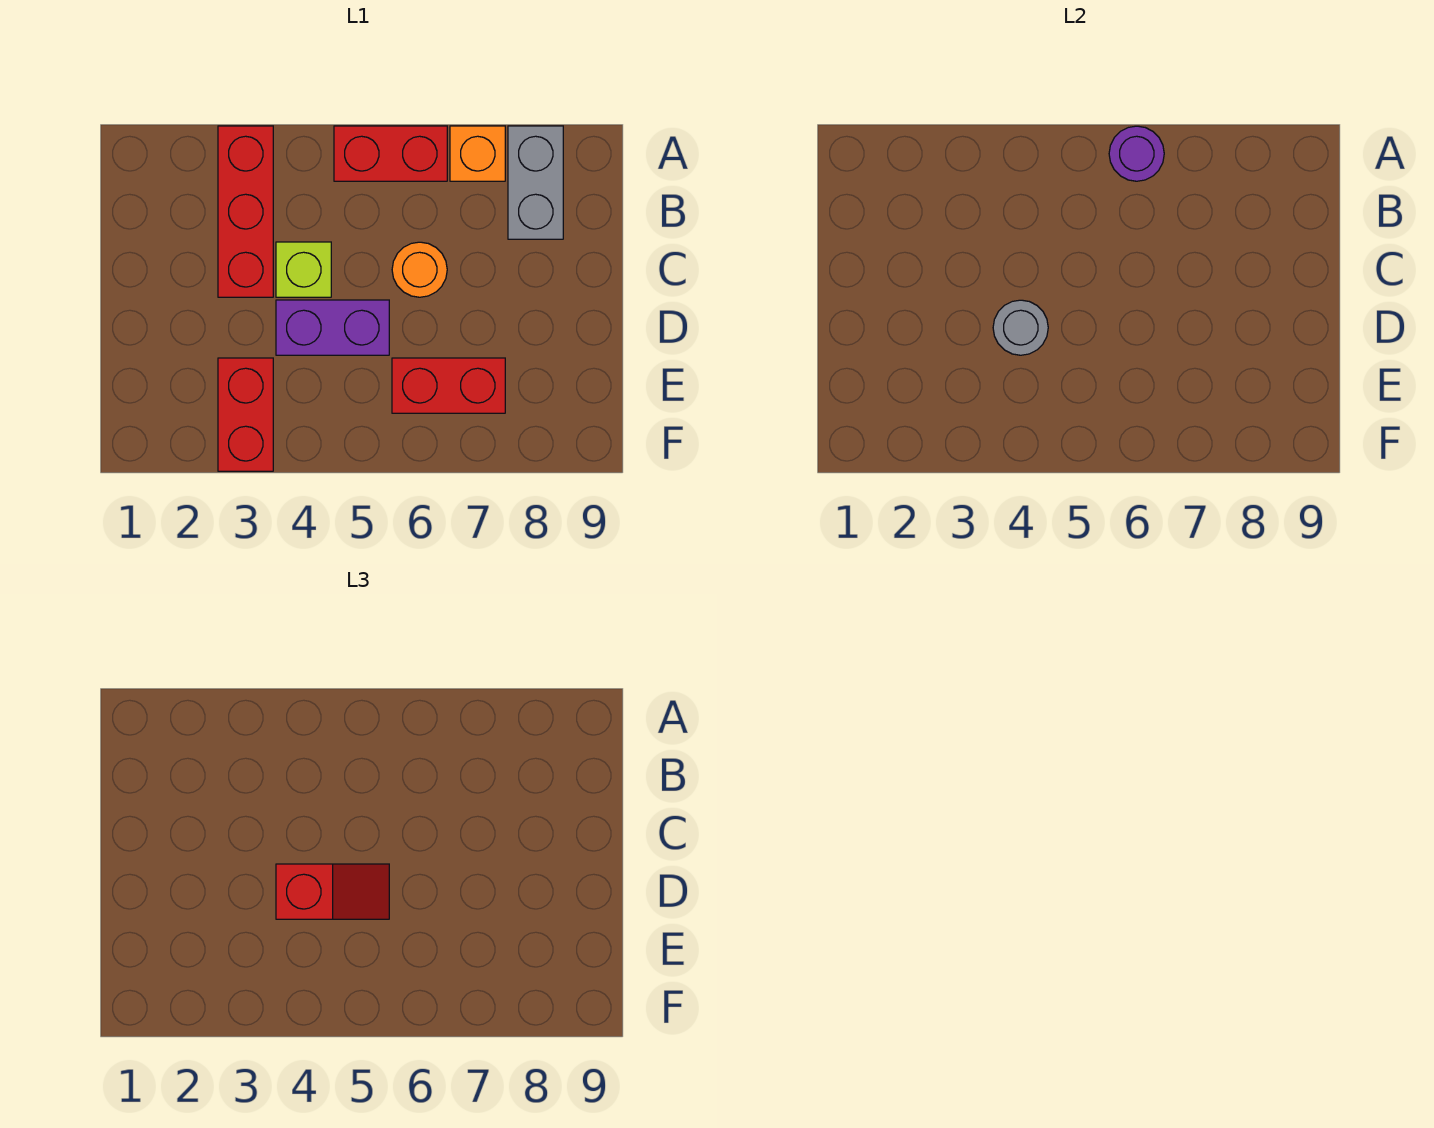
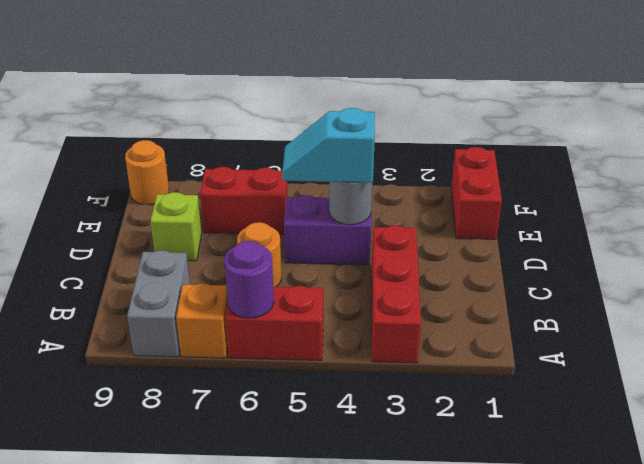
lime 1x1 brick [276,242,331,297] -> lime 1x1 brick moved to [150,192,202,261]
red 1x2 slope [276,864,389,919] -> cyan 1x2 slope [282,108,375,183]
red 1x2 brick [218,358,273,471] -> red 1x2 brick moved to [451,147,502,239]
none -> orange 1x1 round brick [125,140,169,205]

